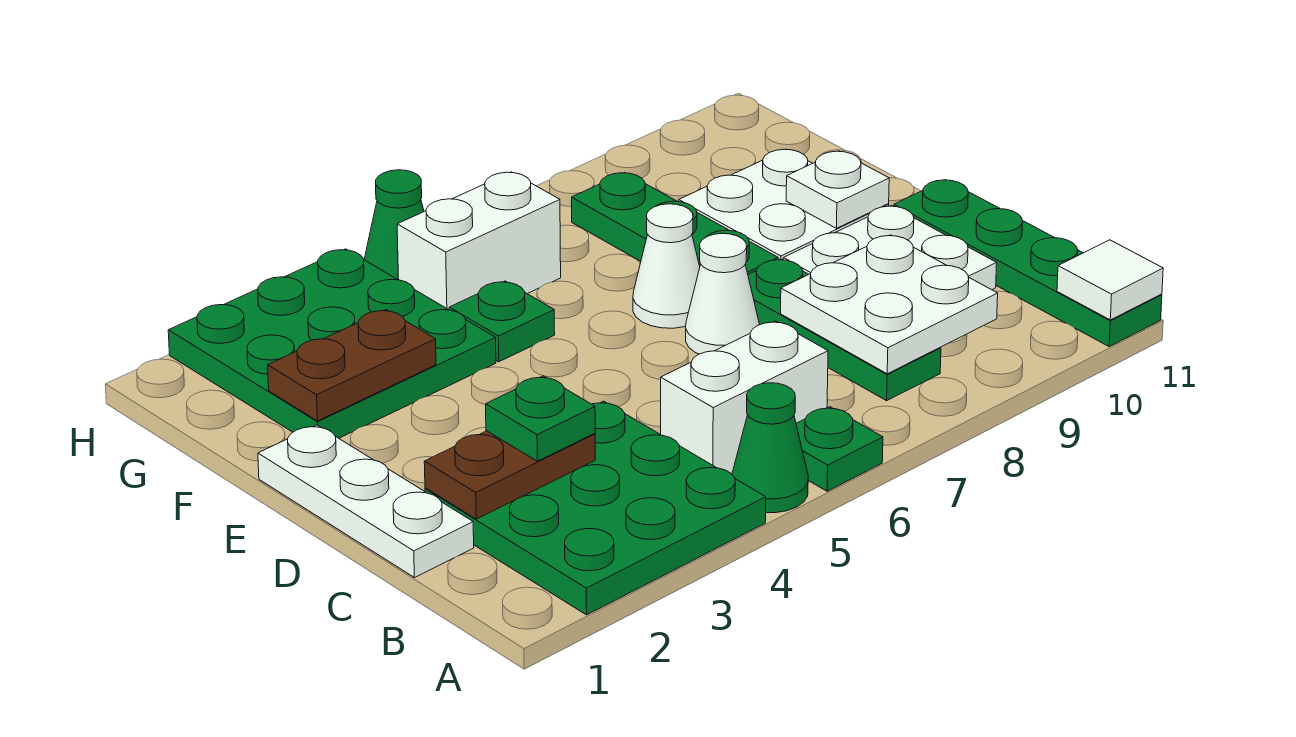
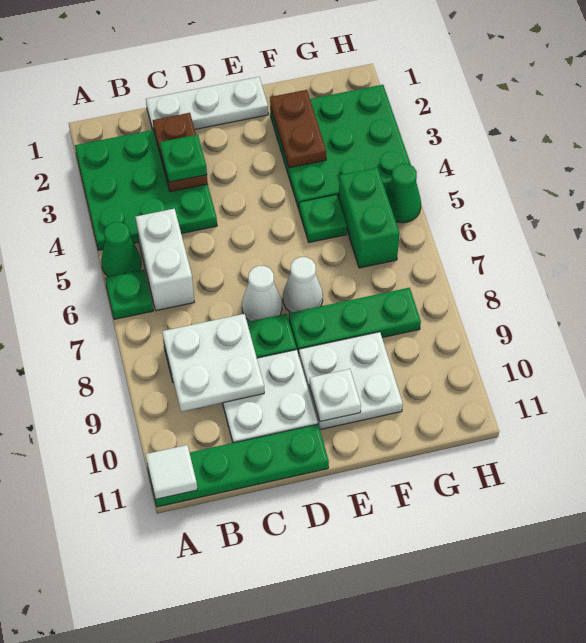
white 1x2 brick [397,172,561,310] -> green 1x2 brick [339,167,400,268]

